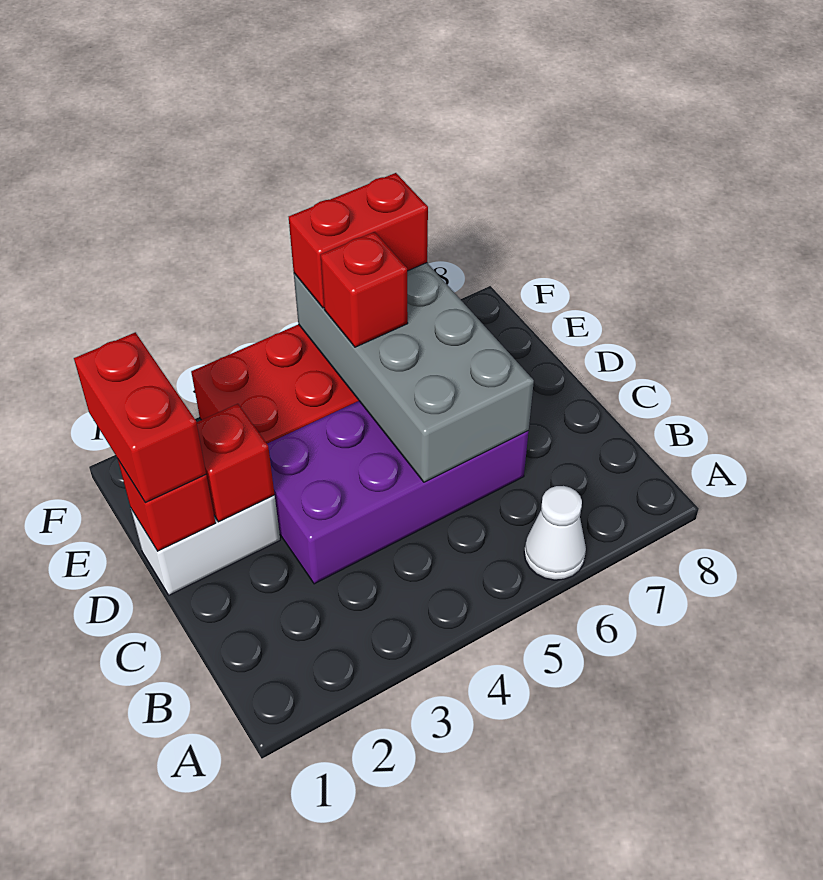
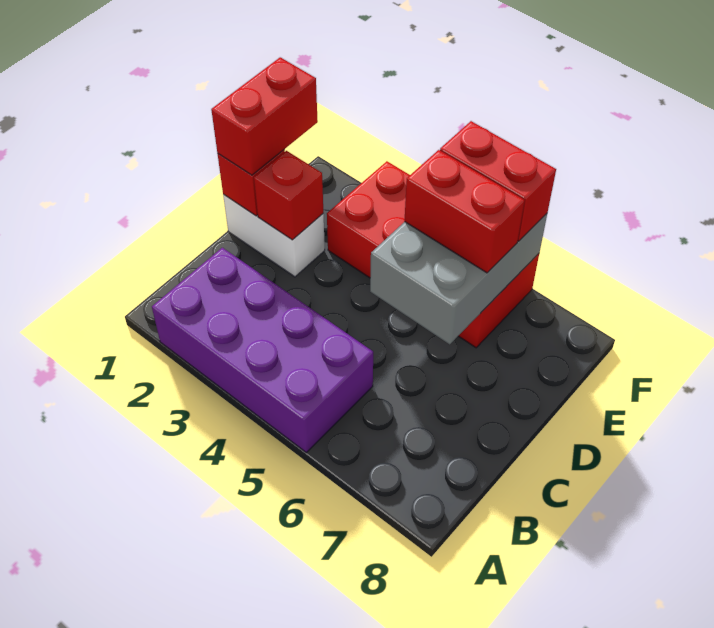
white 1x1 cone [524,486,586,580] -> none
purple 2x4 brick [267,401,529,584] -> purple 2x4 brick moved to [152,248,373,452]
grey 2x4 brick [294,263,534,482] -> grey 2x3 brick [370,214,547,344]
red 1x1 brick [320,232,408,347] -> red 1x2 brick [404,150,525,273]

